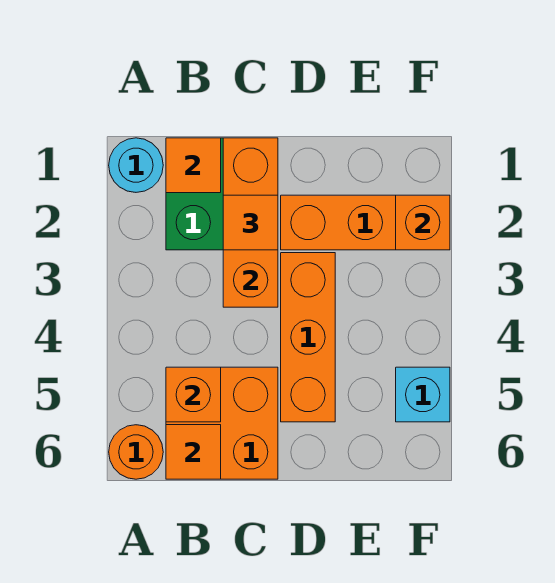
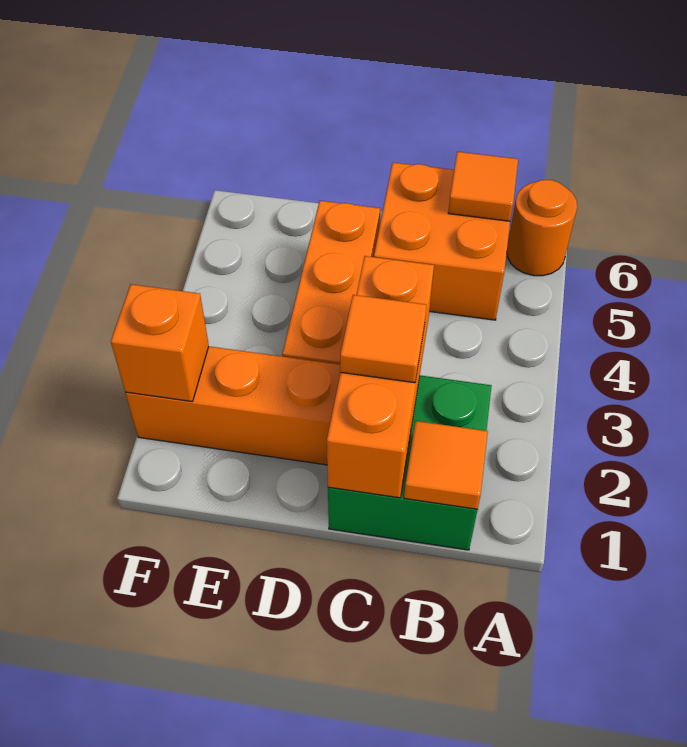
cyan 1x1 round brick [109,138,163,192] -> none
orange 1x1 brick [166,367,221,422] -> none
cyan 1x1 brick [396,367,450,422] -> none

